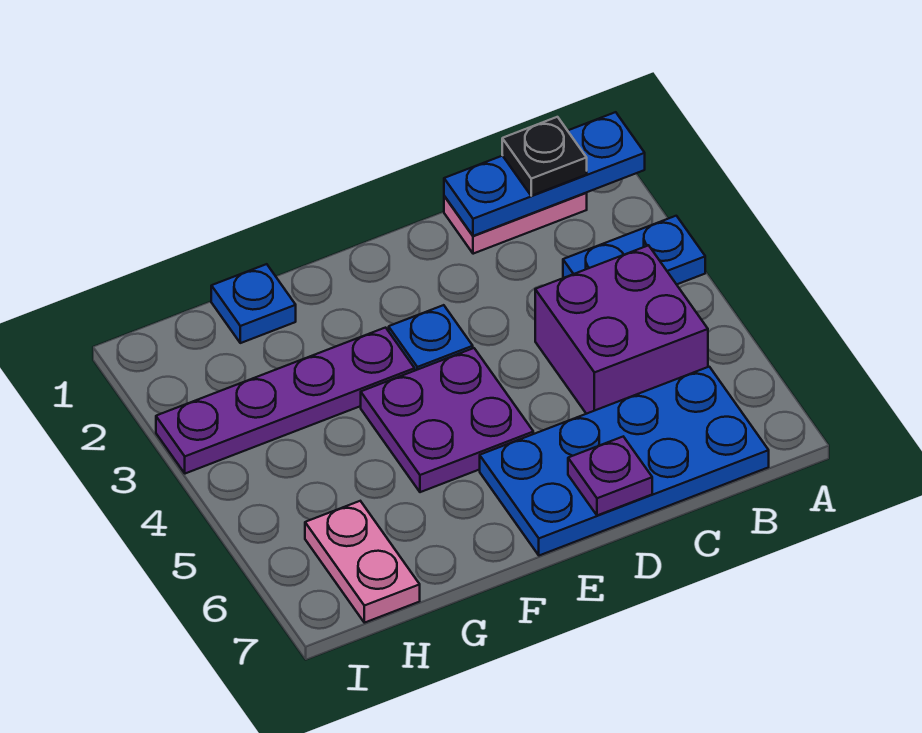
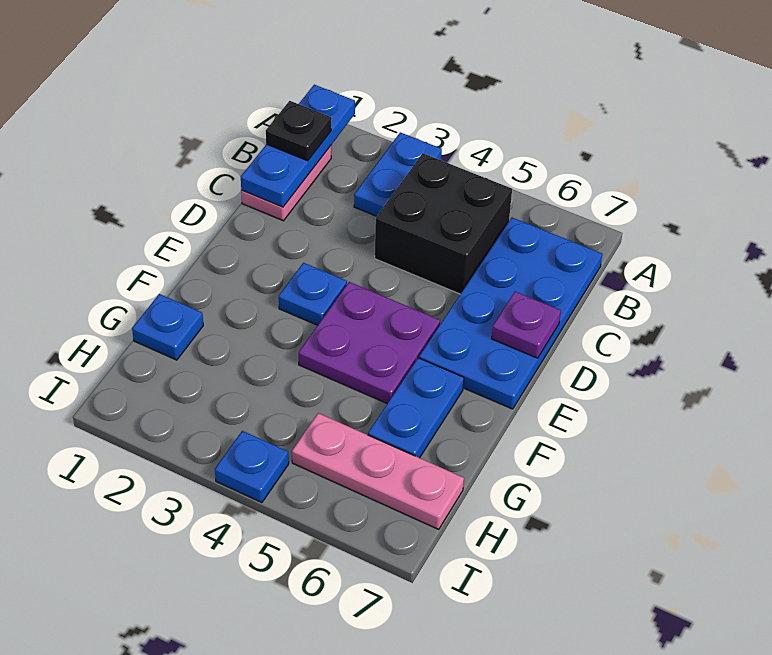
purple 2x2 brick [535,245,708,414] -> black 2x2 brick [375,153,512,294]
purple 1x4 plate [156,328,415,474] -> none
none -> blue 1x2 plate [368,358,464,458]
pink 1x2 plate [305,501,420,623] -> pink 1x3 plate [292,413,464,529]
none -> blue 1x1 plate [215,431,289,503]

